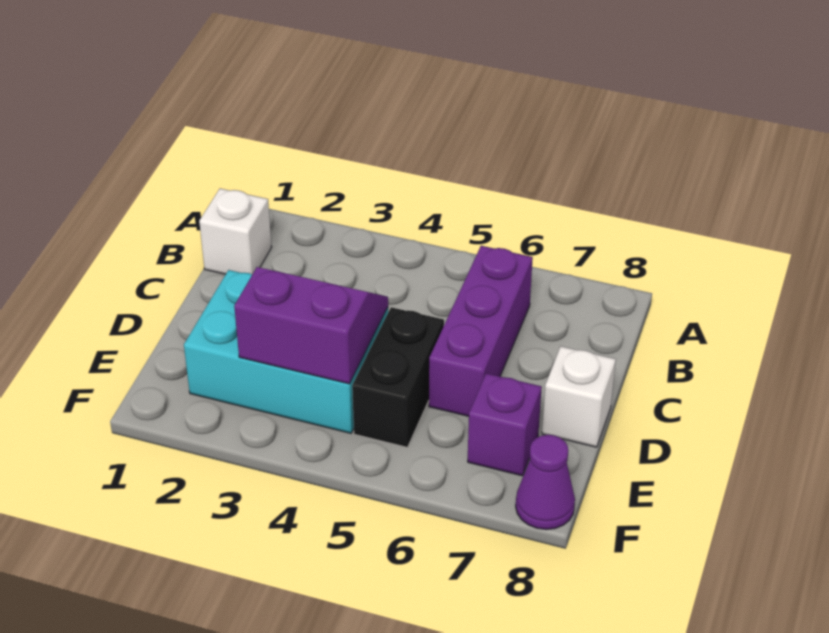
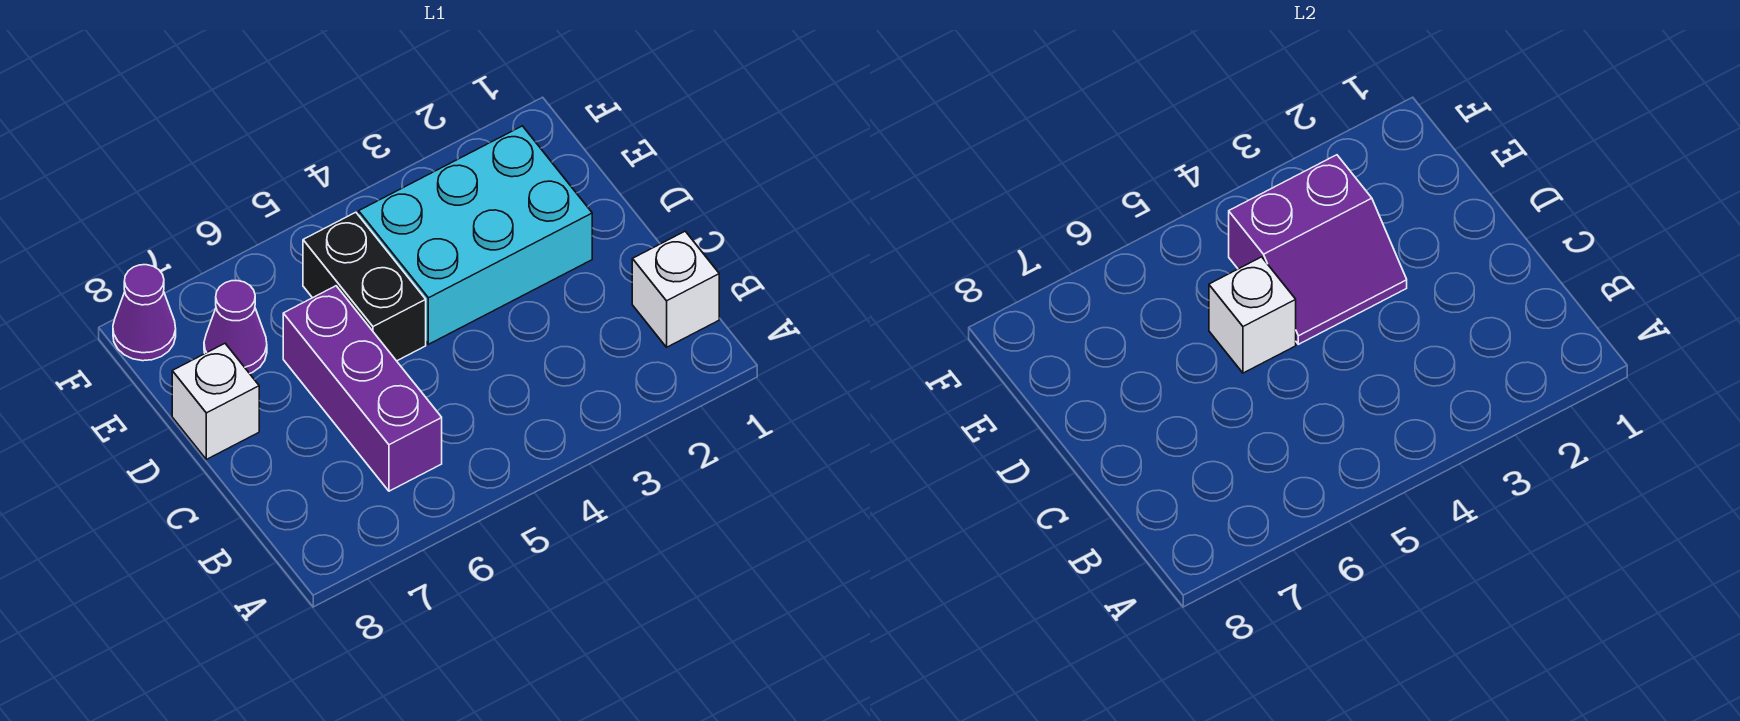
none -> white 1x1 brick [1209,257,1296,373]
purple 1x1 brick [468,373,542,476] -> purple 1x1 cone [204,281,267,373]

